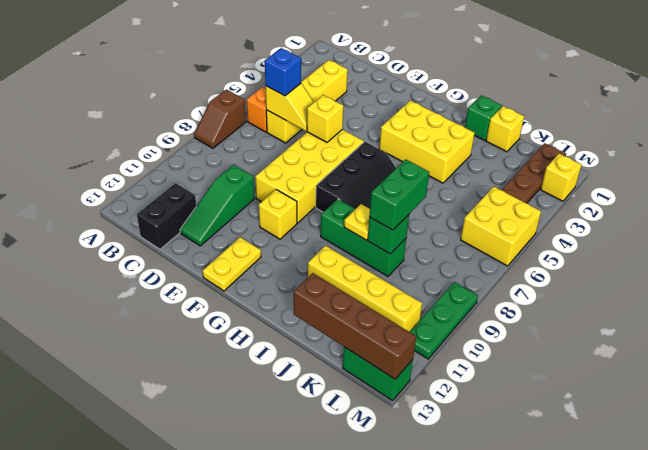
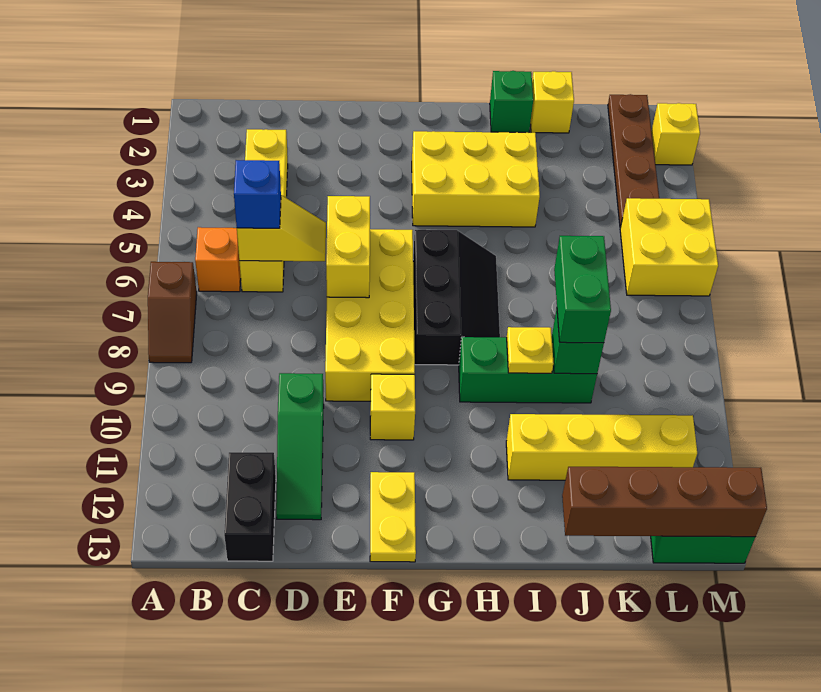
yellow 1x1 brick [307,95,343,142] -> yellow 1x2 brick [326,196,370,298]
green 1x3 plate [410,282,478,359] -> none

